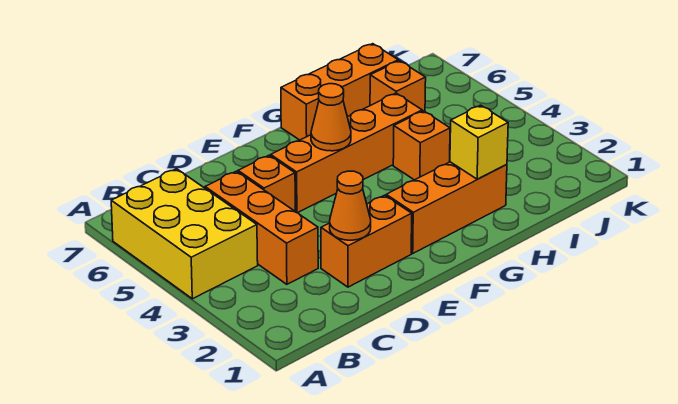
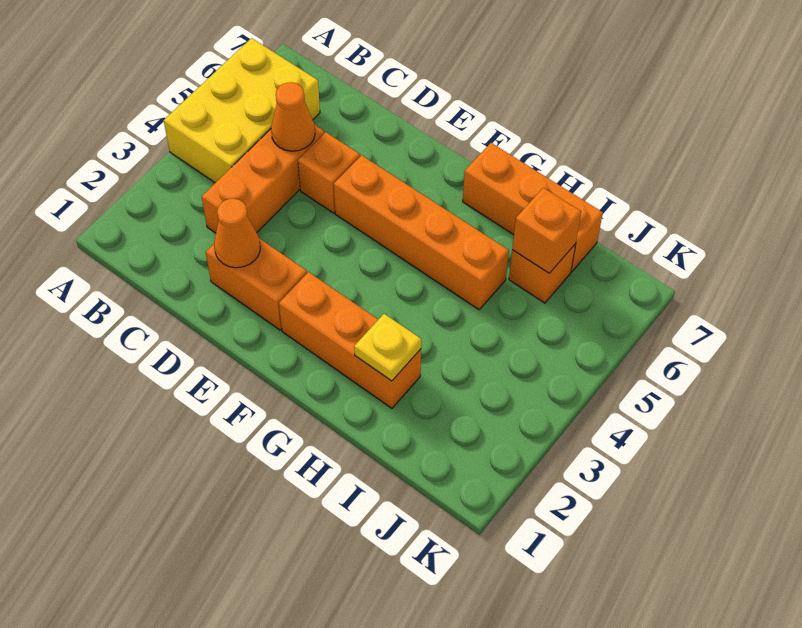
orange 1x1 cone [311,84,351,151] -> orange 1x1 cone moved to [271,82,315,151]
yellow 1x1 brick [450,105,508,179] -> yellow 1x1 plate [354,314,421,381]
orange 1x1 brick [393,111,450,180] -> orange 1x1 brick moved to [512,188,581,273]

